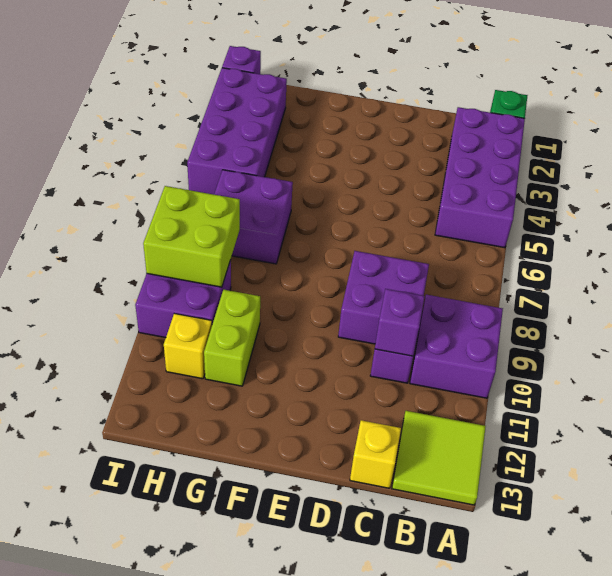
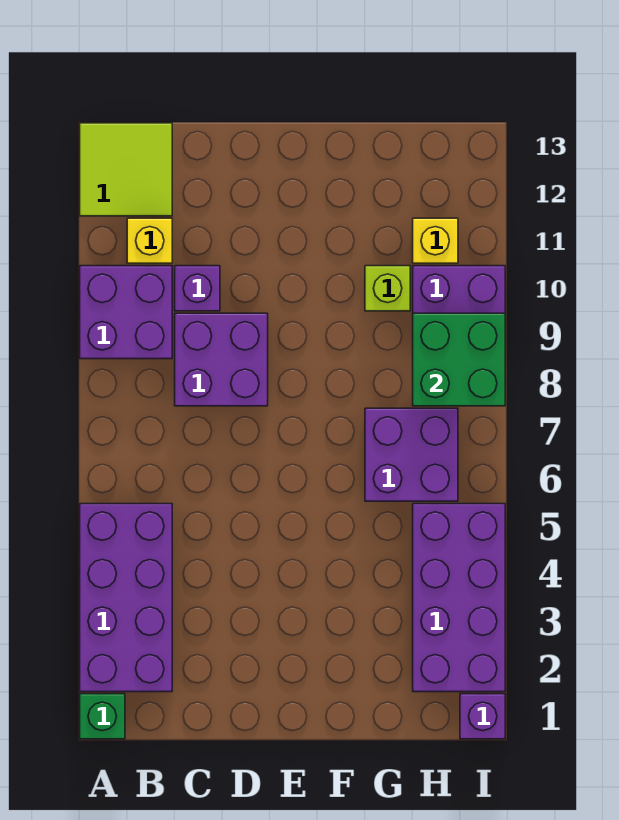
purple 1x1 brick [375,289,425,356] -> none
yellow 1x1 brick [350,420,401,488] -> yellow 1x1 brick moved to [127,218,172,263]
lime 1x2 brick [204,290,260,386] -> lime 1x1 brick [365,266,410,311]
lime 2x2 brick [143,186,240,287] -> green 2x2 brick [413,313,505,406]

